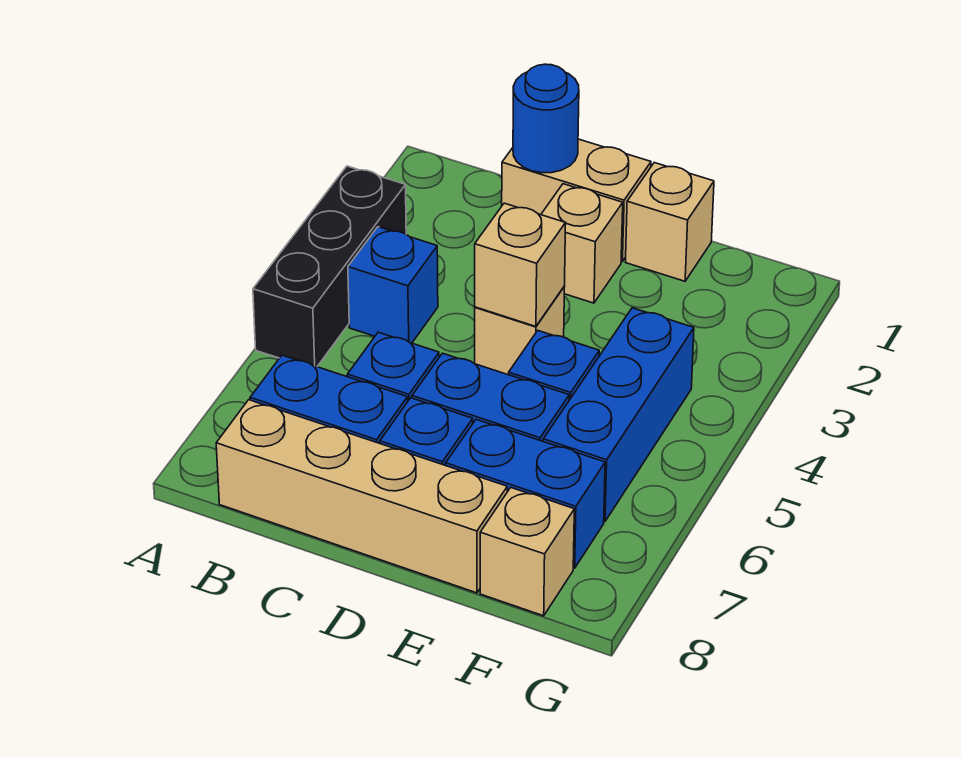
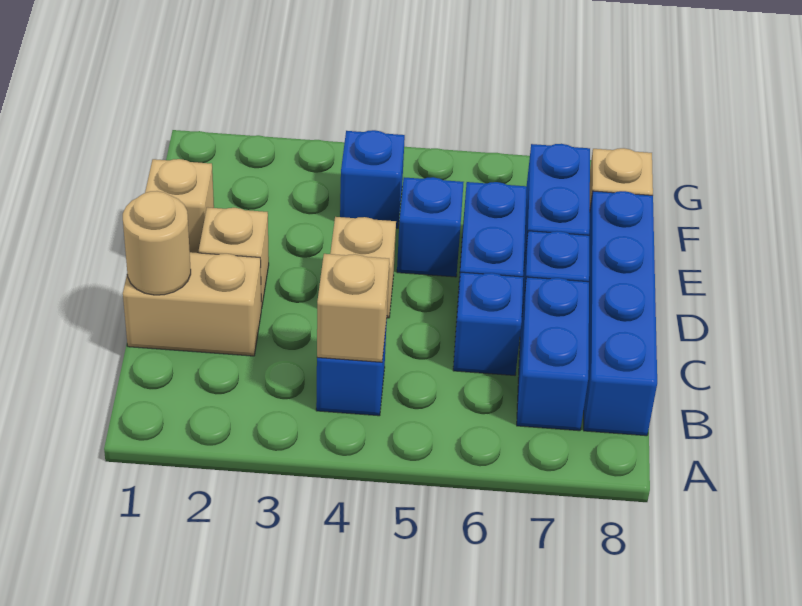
black 1x3 brick [253,166,406,367] -> none
tan 1x4 brick [216,400,507,593] -> blue 1x4 brick [584,191,657,436]
tan 1x2 brick [502,139,651,261] -> tan 1x2 brick turned to [123,252,261,356]
blue 1x1 round brick [513,64,579,173] -> tan 1x1 round brick [123,191,191,295]
tan 1x1 brick [475,203,566,326] -> tan 1x1 brick moved to [317,254,389,362]
blue 1x3 brick [543,308,694,521] -> blue 1x1 brick [340,130,405,228]

